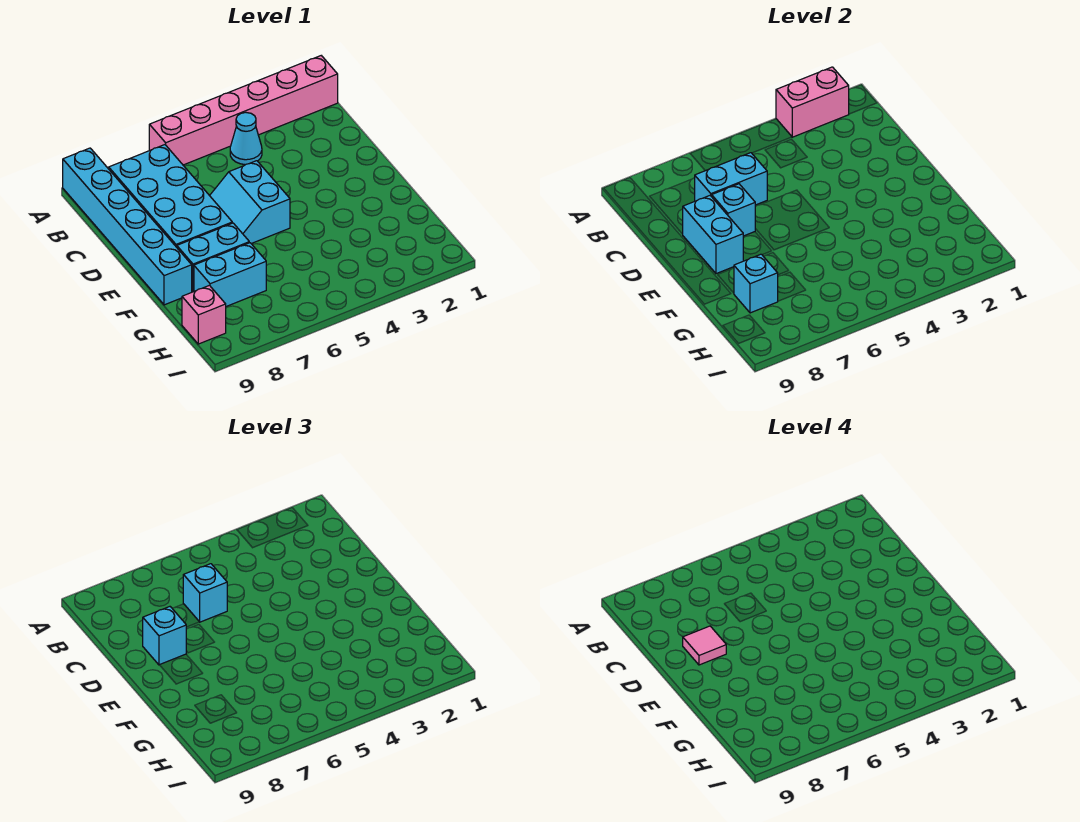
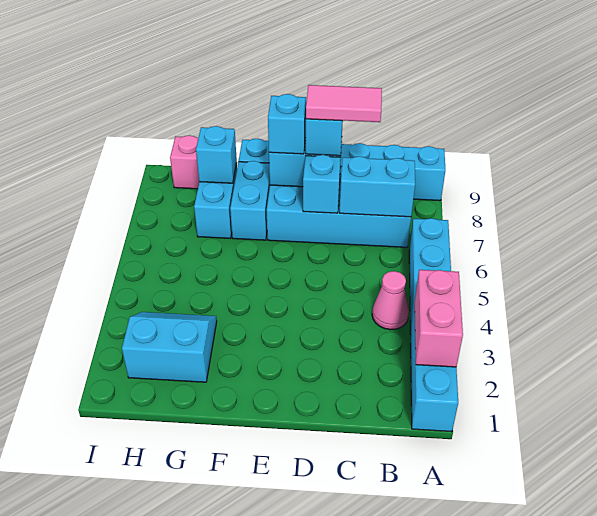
pink 1x6 brick [149,56,338,165] -> cyan 1x6 brick [409,218,458,432]
cyan 1x1 cone [230,113,262,165] -> pink 1x1 cone [372,271,409,330]
cyan 1x2 brick [695,153,767,205] -> cyan 1x2 brick turned to [340,156,415,217]
cyan 1x1 brick [183,564,227,622] -> cyan 1x1 brick moved to [268,94,306,154]
cyan 2x2 slope [210,161,290,244] -> cyan 2x2 slope moved to [122,312,217,382]
pink 1x1 tile [683,626,726,665] -> pink 1x2 tile [306,85,382,122]

